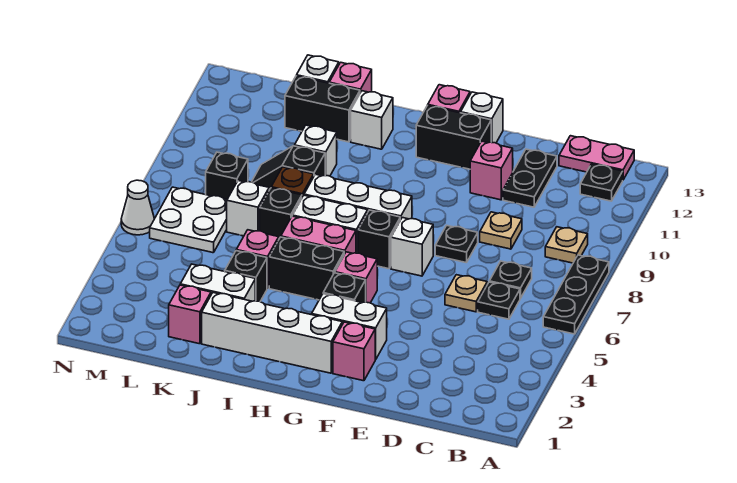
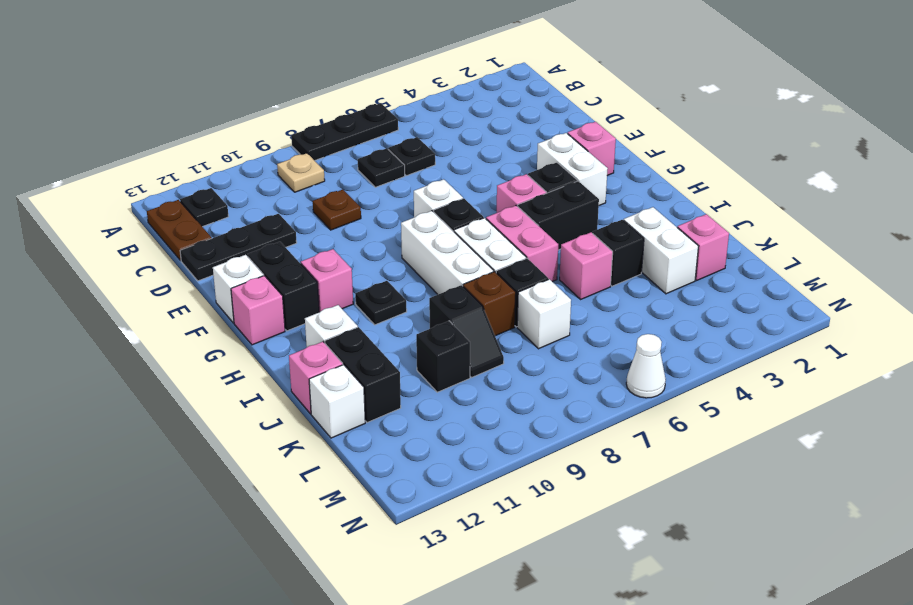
pink 1x2 plate [559,136,634,180] -> brown 1x2 plate [147,200,212,261]
tan 1x1 plate [445,275,487,312] -> none
tan 1x1 plate [480,212,522,249] -> brown 1x1 plate [313,189,361,230]
black 1x2 plate [503,149,557,207] -> black 1x3 plate [180,214,297,281]
black 1x1 plate [435,226,478,263] -> black 1x1 plate moved to [355,281,407,325]
pink 1x1 brick [470,141,513,200] -> pink 1x1 brick moved to [301,249,353,312]
white 1x4 brick [202,293,342,373] -> none
black 1x2 brick [269,237,344,300] -> black 1x2 brick turned to [518,181,599,250]
white 1x1 brick [295,125,337,176] -> none
white 2x2 plate [150,187,227,253] -> none
black 1x1 brick [206,152,248,199] -> black 1x1 brick moved to [416,321,470,392]

